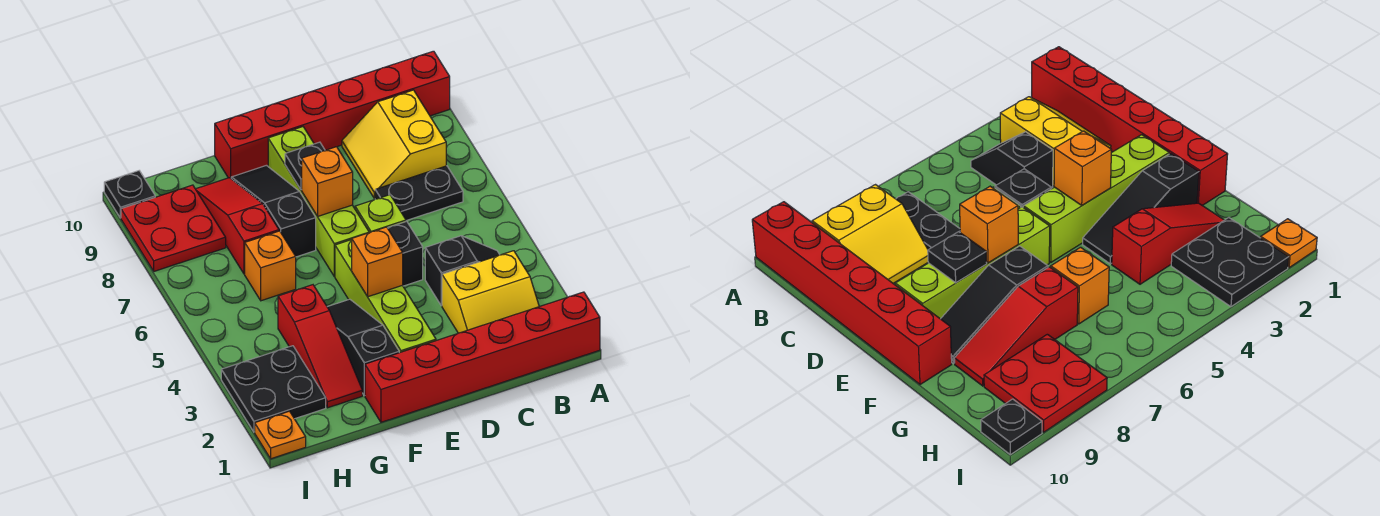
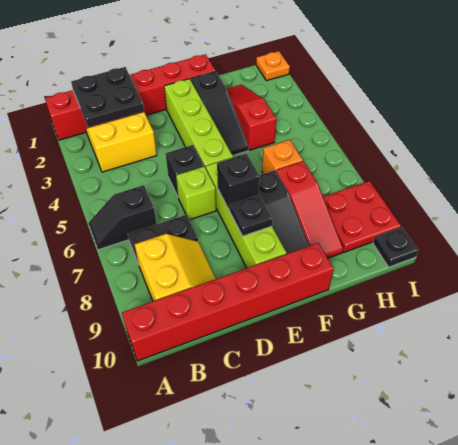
black 1x2 slope [425,236,500,306] -> black 1x2 slope moved to [89,185,156,250]
orange 1x1 brick [352,227,403,297] -> none
orange 1x1 brick [302,147,353,216] -> black 1x1 brick [217,154,260,211]
black 2x2 plate [221,346,326,432] -> black 2x2 plate moved to [71,67,144,127]

